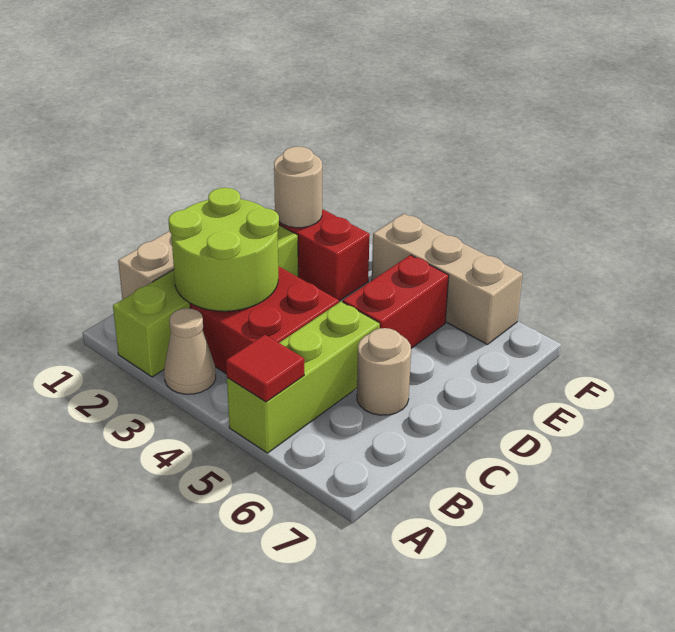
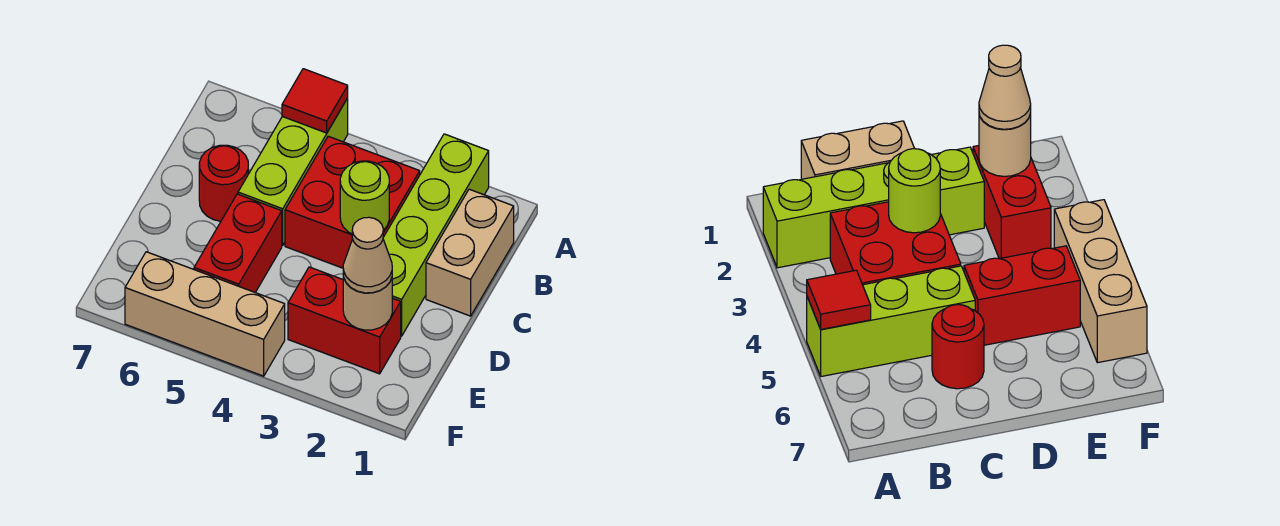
tan 1x1 cone [164,308,216,394] -> tan 1x1 cone moved to [343,217,392,293]
lime 2x2 round brick [168,188,279,311] -> lime 1x1 round brick [340,161,389,234]
tan 1x1 round brick [357,328,411,415] -> red 1x1 round brick [199,145,248,221]

